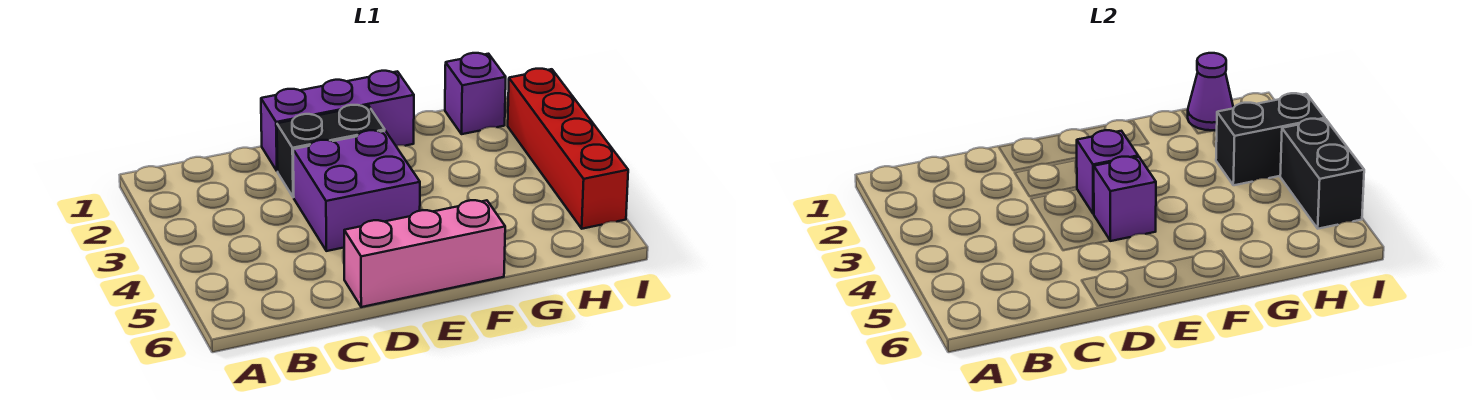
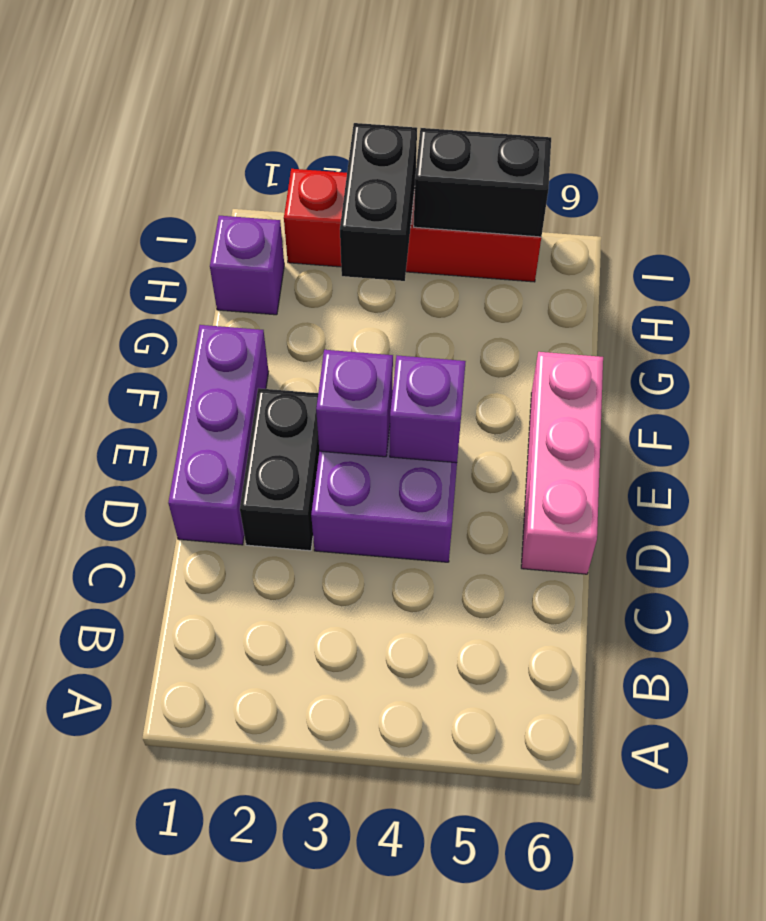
purple 1x1 cone [1188,53,1233,130] -> none

